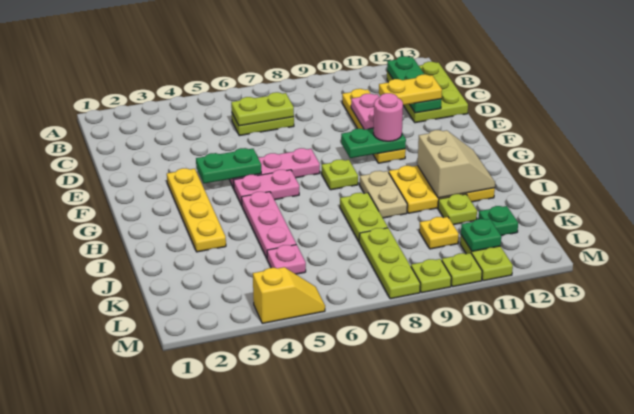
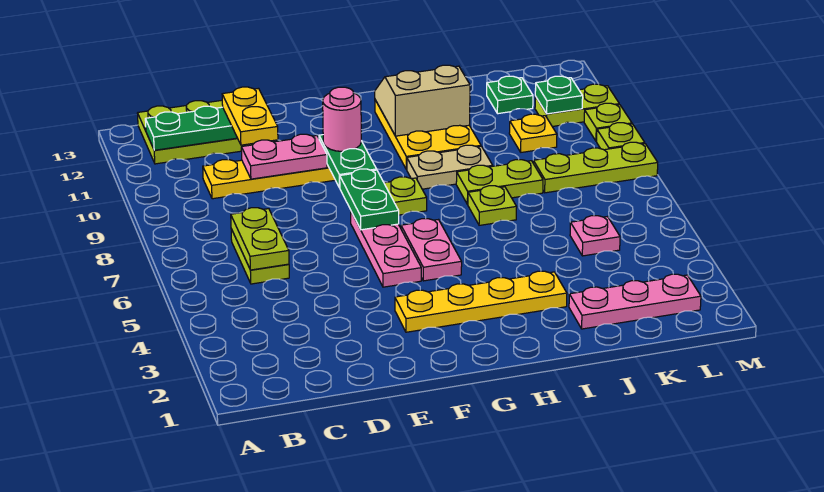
green 1x2 plate [196,148,261,184] -> green 1x2 plate moved to [340,169,399,230]
pink 1x3 plate [242,192,296,258] -> pink 1x3 plate moved to [569,274,701,329]
lime 1x1 plate [438,194,477,225] -> lime 1x1 plate moved to [468,186,517,225]
yellow 1x2 slope [253,267,325,323] -> none

